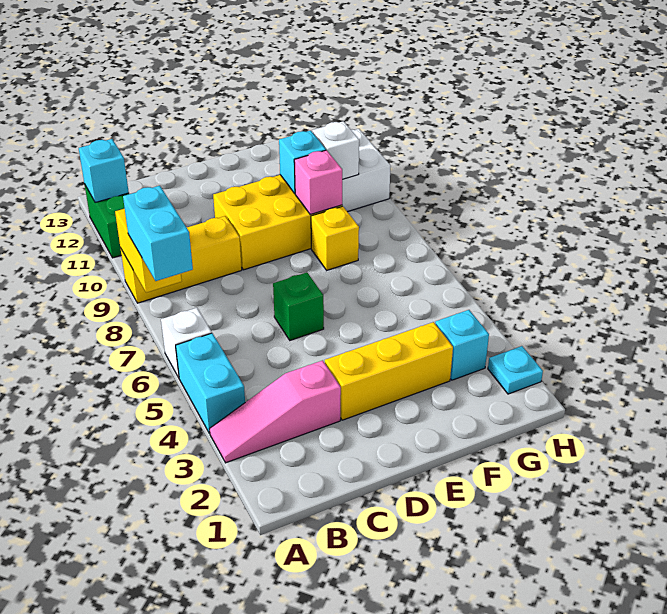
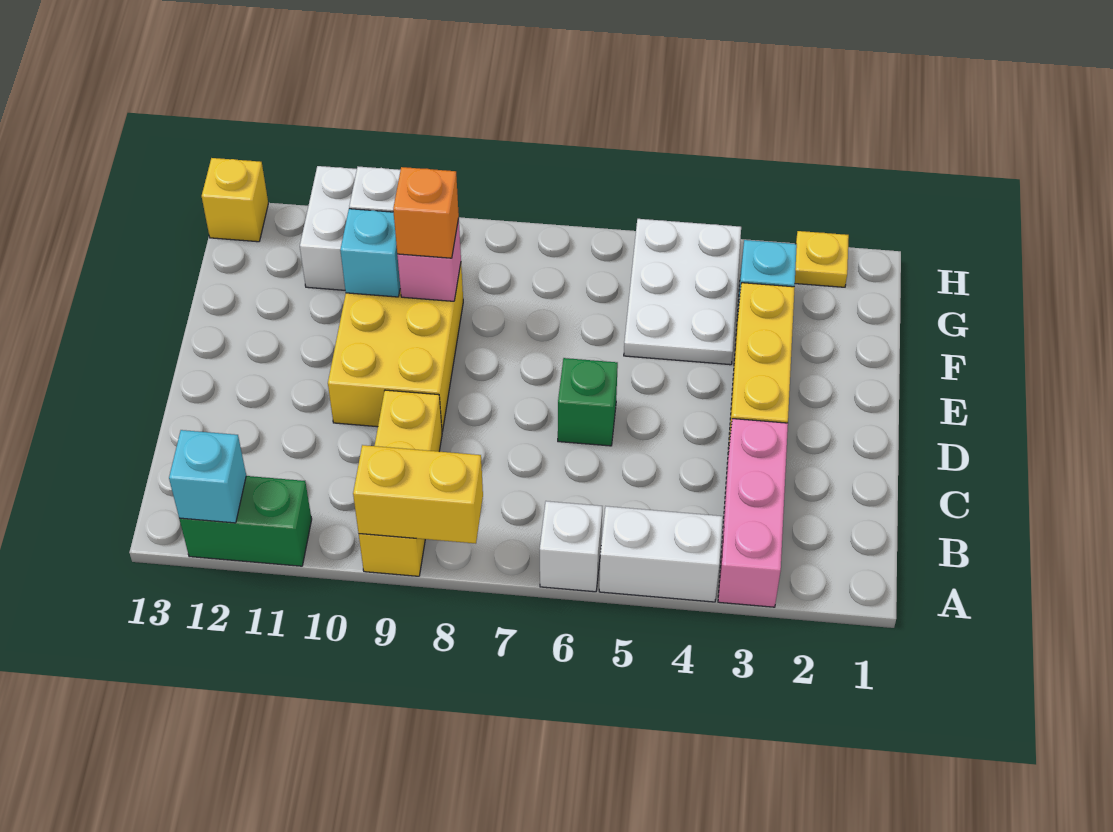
pink 1x3 slope [210,360,341,463] -> pink 1x3 brick [718,419,788,607]
cyan 1x2 brick [176,333,245,433] -> white 1x2 brick [599,506,723,602]
cyan 1x2 brick [123,186,193,281] -> none
none -> white 2x3 plate [624,219,741,365]
yellow 1x1 brick [311,206,359,270] -> yellow 1x1 brick moved to [202,158,268,242]
none -> orange 1x1 brick [393,167,459,258]
cyan 1x1 plate [488,346,543,394] -> yellow 1x1 plate [795,231,849,287]

